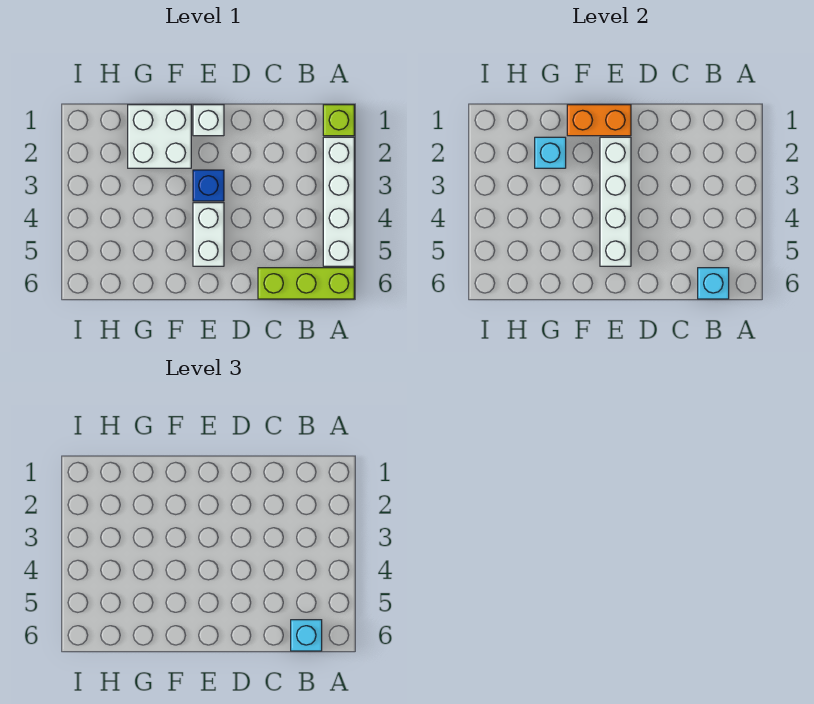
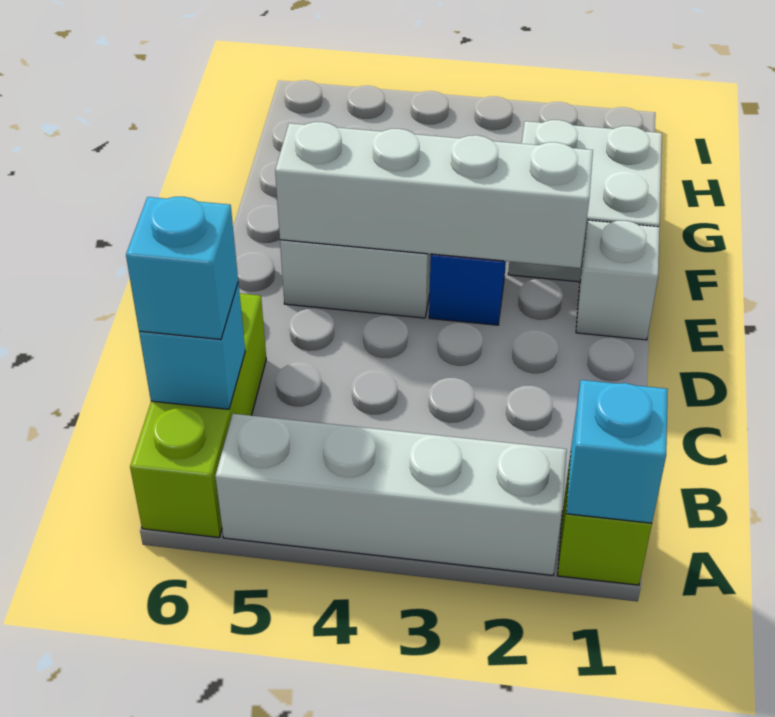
orange 1x2 brick [567,105,631,136] -> none
cyan 1x1 brick [535,137,566,168] -> cyan 1x1 brick moved to [566,380,668,523]

